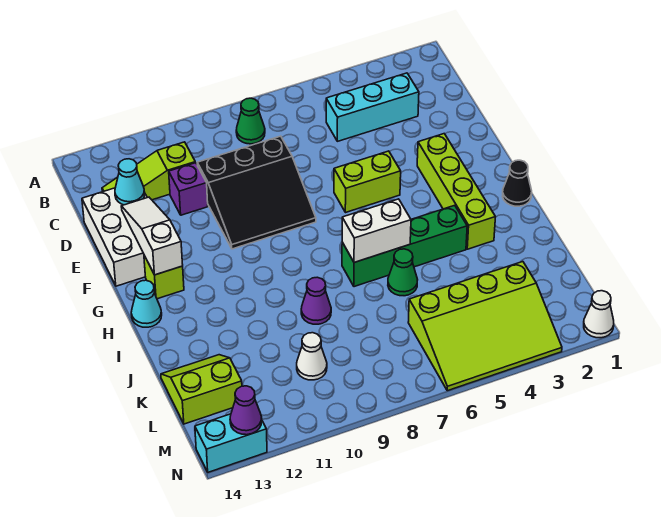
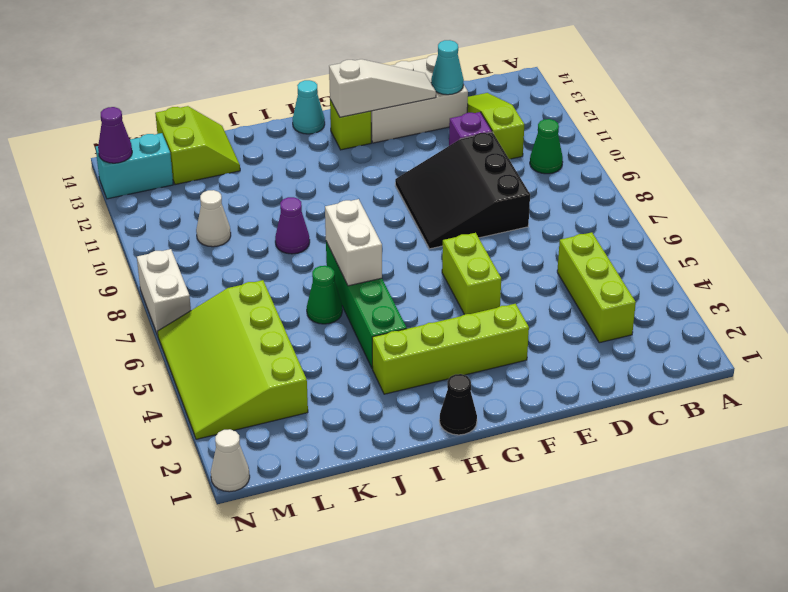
green 1x1 cone [236,98,265,144] -> green 1x1 cone moved to [530,119,563,174]
cyan 1x3 brick [326,73,419,141] -> lime 1x3 brick [557,232,636,343]
none -> white 1x2 brick [137,249,191,335]
cyan 1x2 brick [195,414,267,472] -> cyan 1x2 brick turned to [96,133,173,199]

